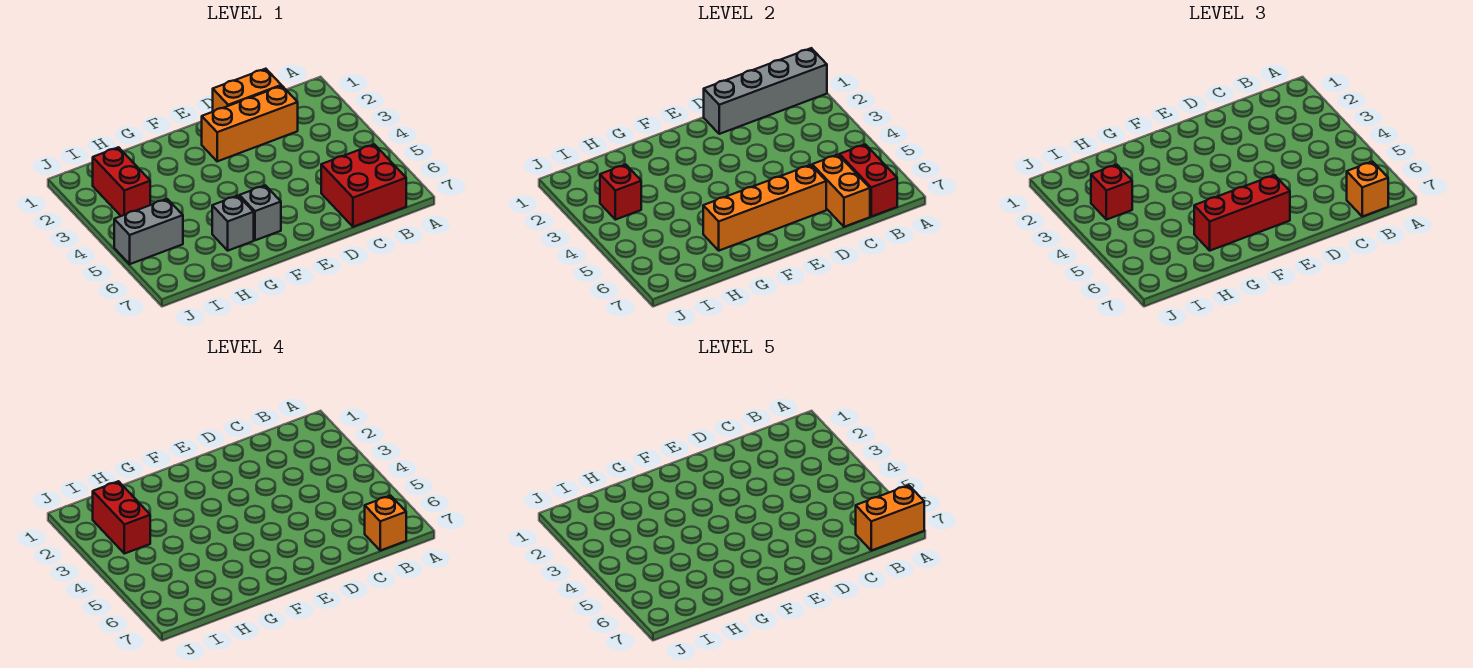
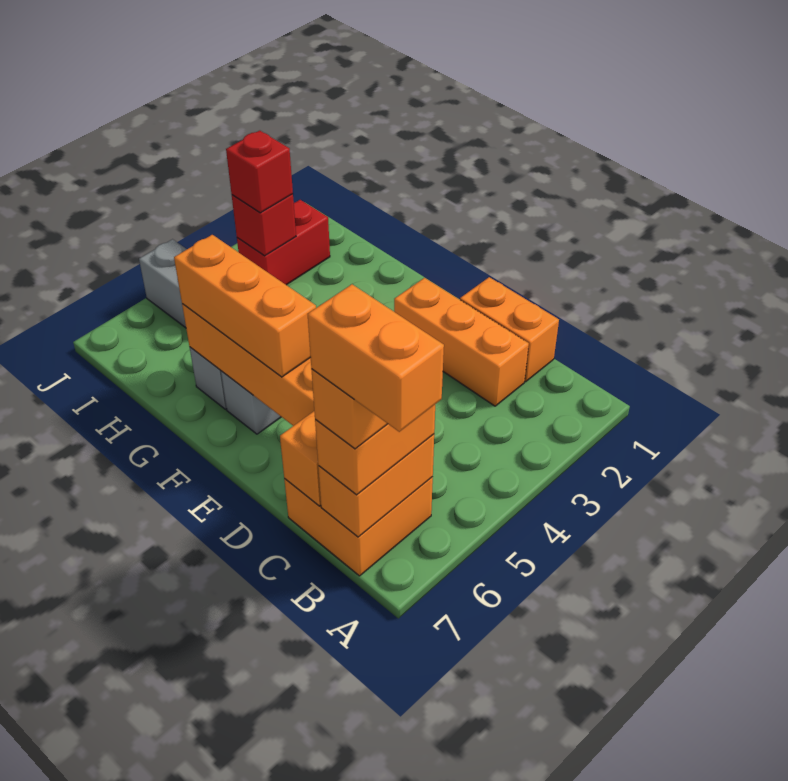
grey 1x4 brick [704,48,827,134] -> none
red 2x2 brick [321,144,406,227] -> orange 2x2 brick [284,477,433,576]
red 1x2 brick [839,144,897,217] -> orange 1x2 brick [318,434,434,537]
orange 1x1 brick [1347,162,1388,217] -> orange 1x2 brick [315,405,435,495]
red 1x3 brick [1194,175,1290,251] -> orange 1x3 brick [174,235,316,377]
red 1x2 brick [93,481,150,554] -> none

